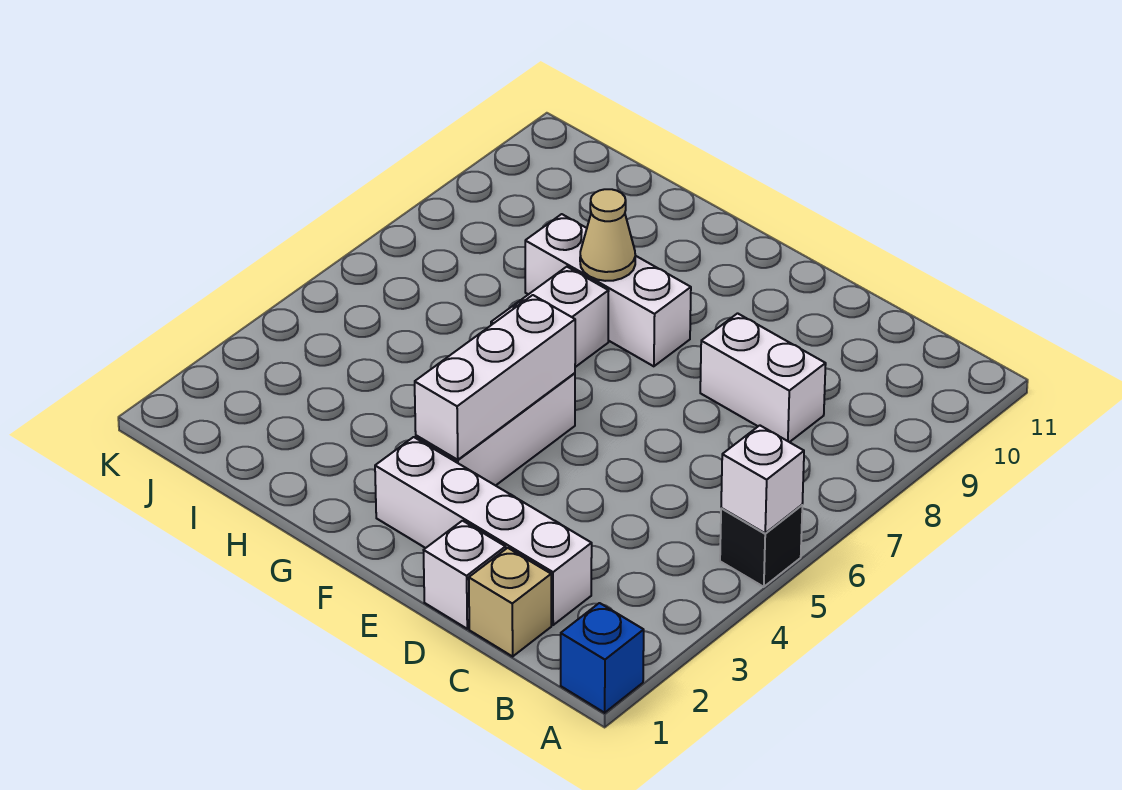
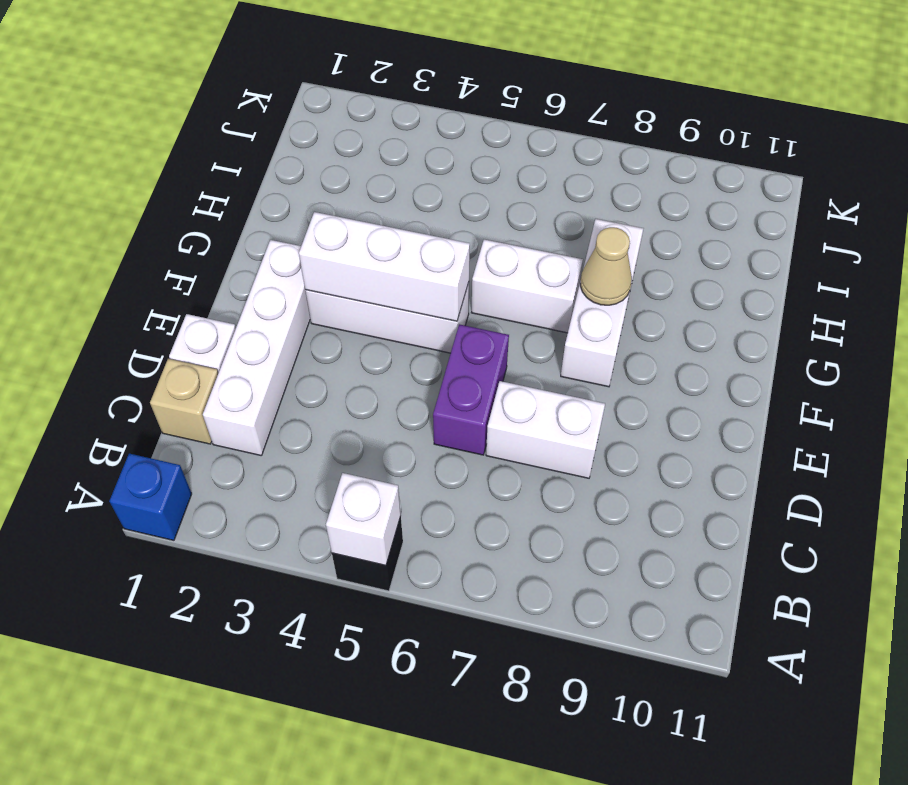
white 1x2 brick [700,313,826,442] -> white 1x2 brick turned to [486,381,605,478]
none -> purple 1x2 brick [433,324,509,455]

